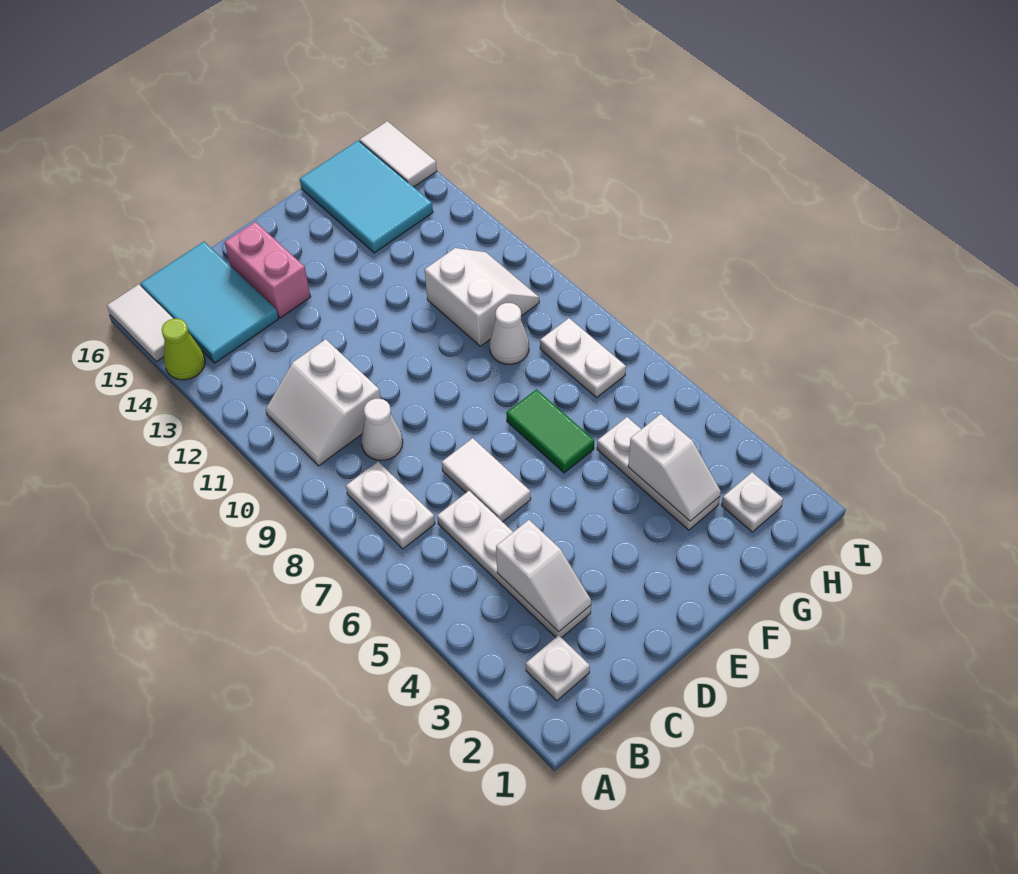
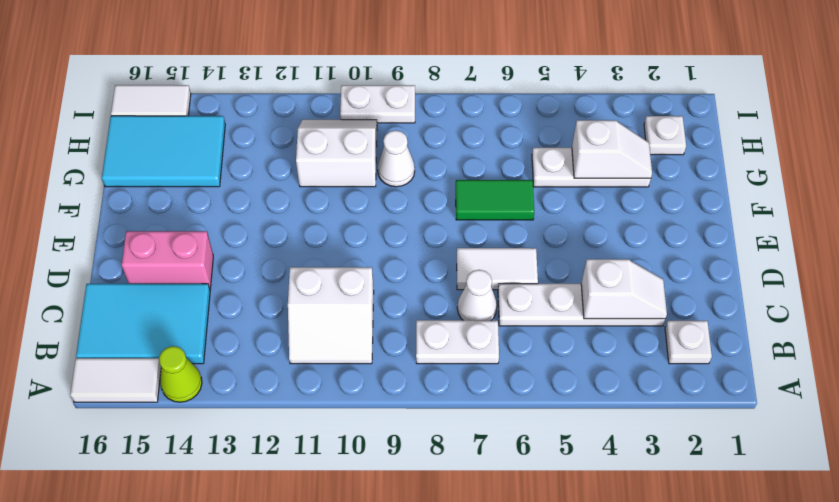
white 1x1 cone [361,399,403,460] -> white 1x1 cone moved to [457,270,497,321]
white 1x2 plate [540,318,626,398] -> white 1x2 plate moved to [340,85,415,123]

